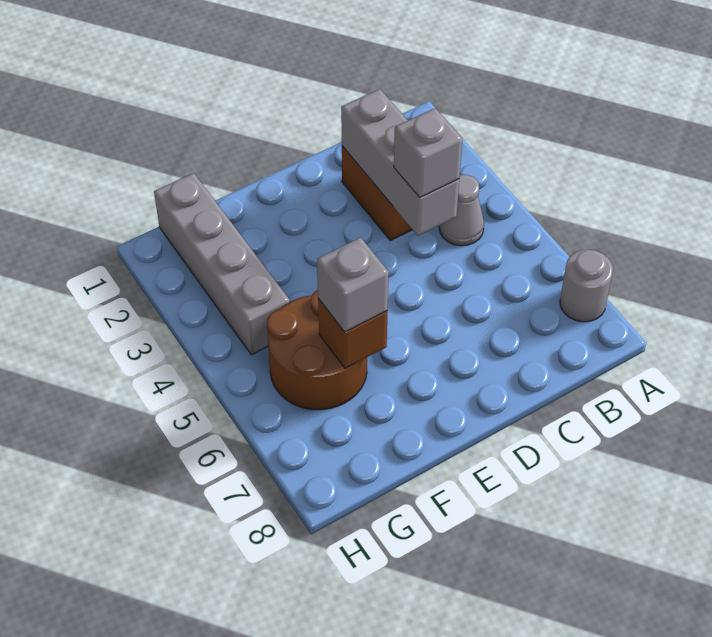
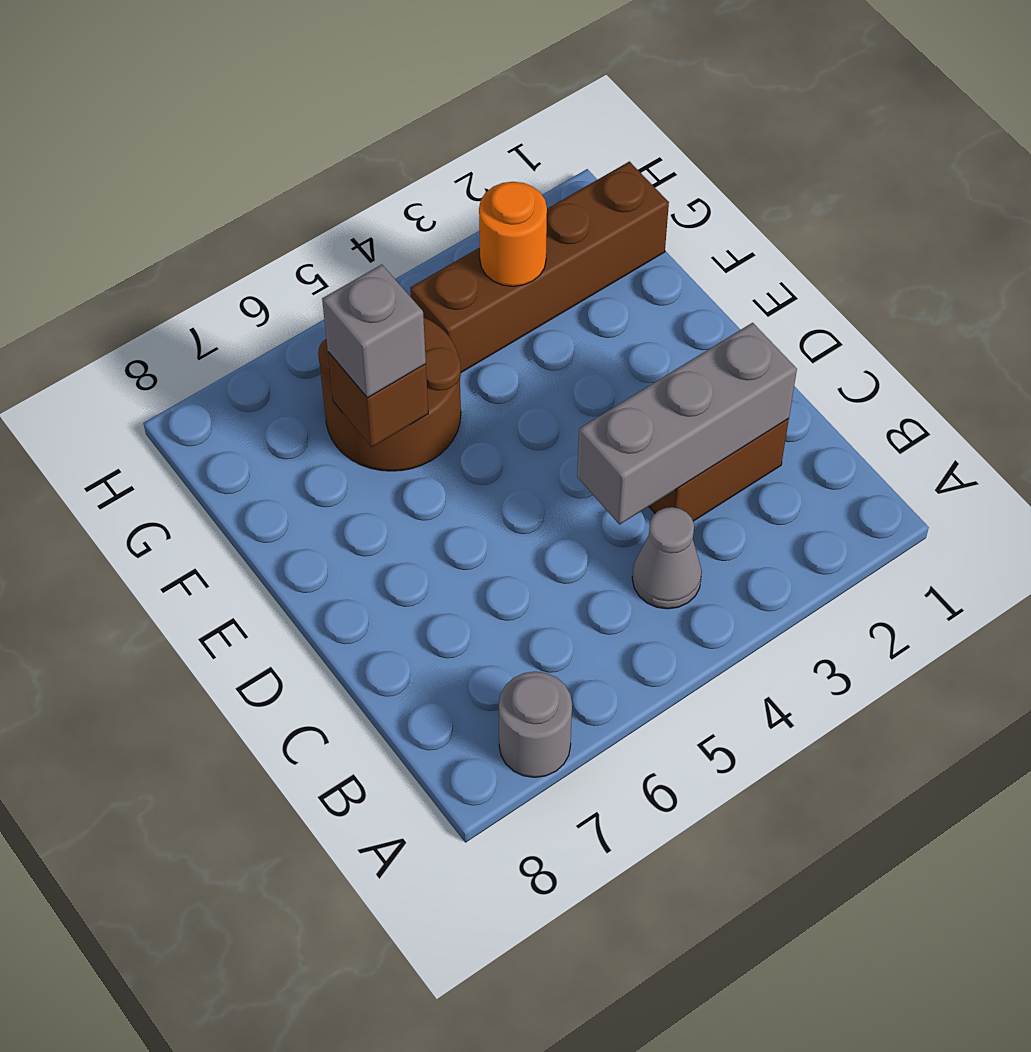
grey 1x1 brick [394,108,463,198] -> none
grey 1x4 brick [154,173,290,355] -> brown 1x4 brick [410,162,669,372]
none -> orange 1x1 round brick [479,182,547,286]

